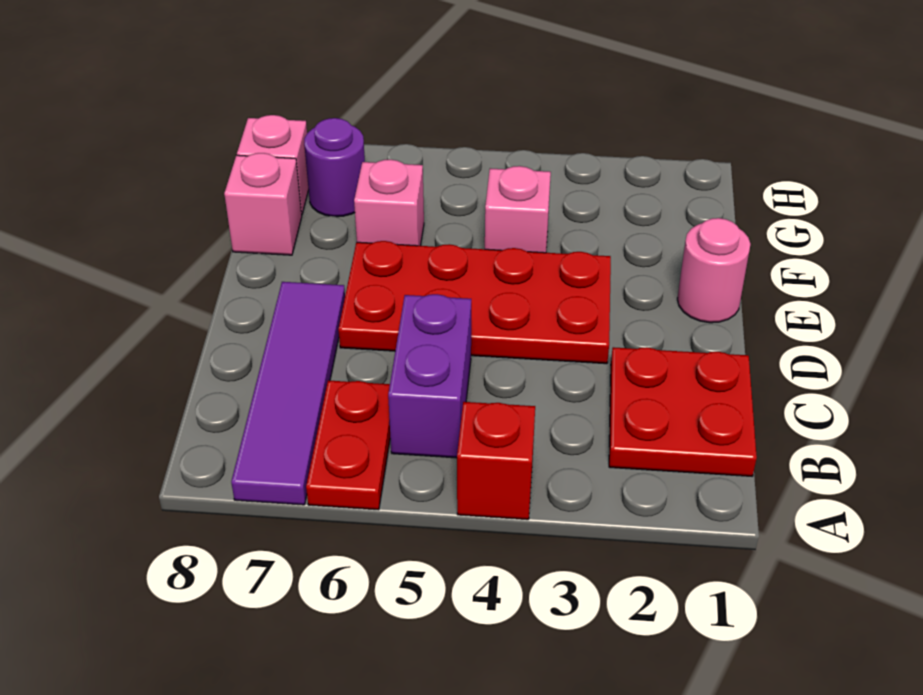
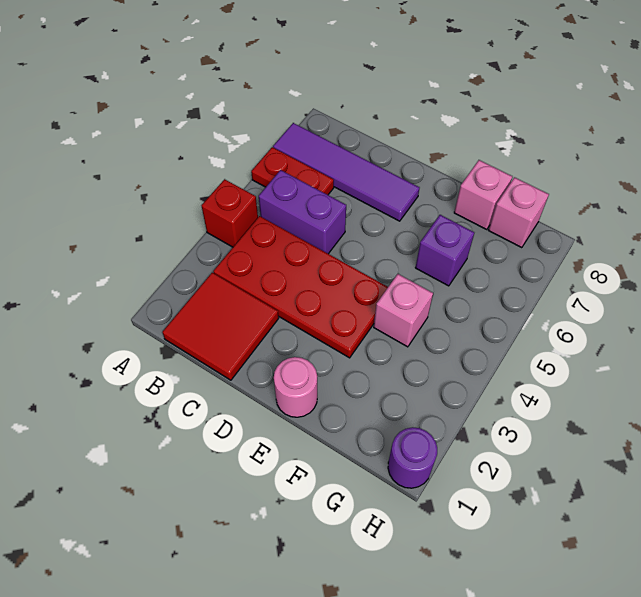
red 2x2 plate [609,347,757,476] -> red 2x2 tile [162,273,279,380]
red 2x4 plate [338,241,611,364] -> red 2x4 plate turned to [213,216,388,358]
pink 1x1 brick [354,159,424,246] -> purple 1x1 brick [416,215,474,286]
purple 1x1 round brick [304,118,365,217] -> purple 1x1 round brick moved to [388,427,437,488]

